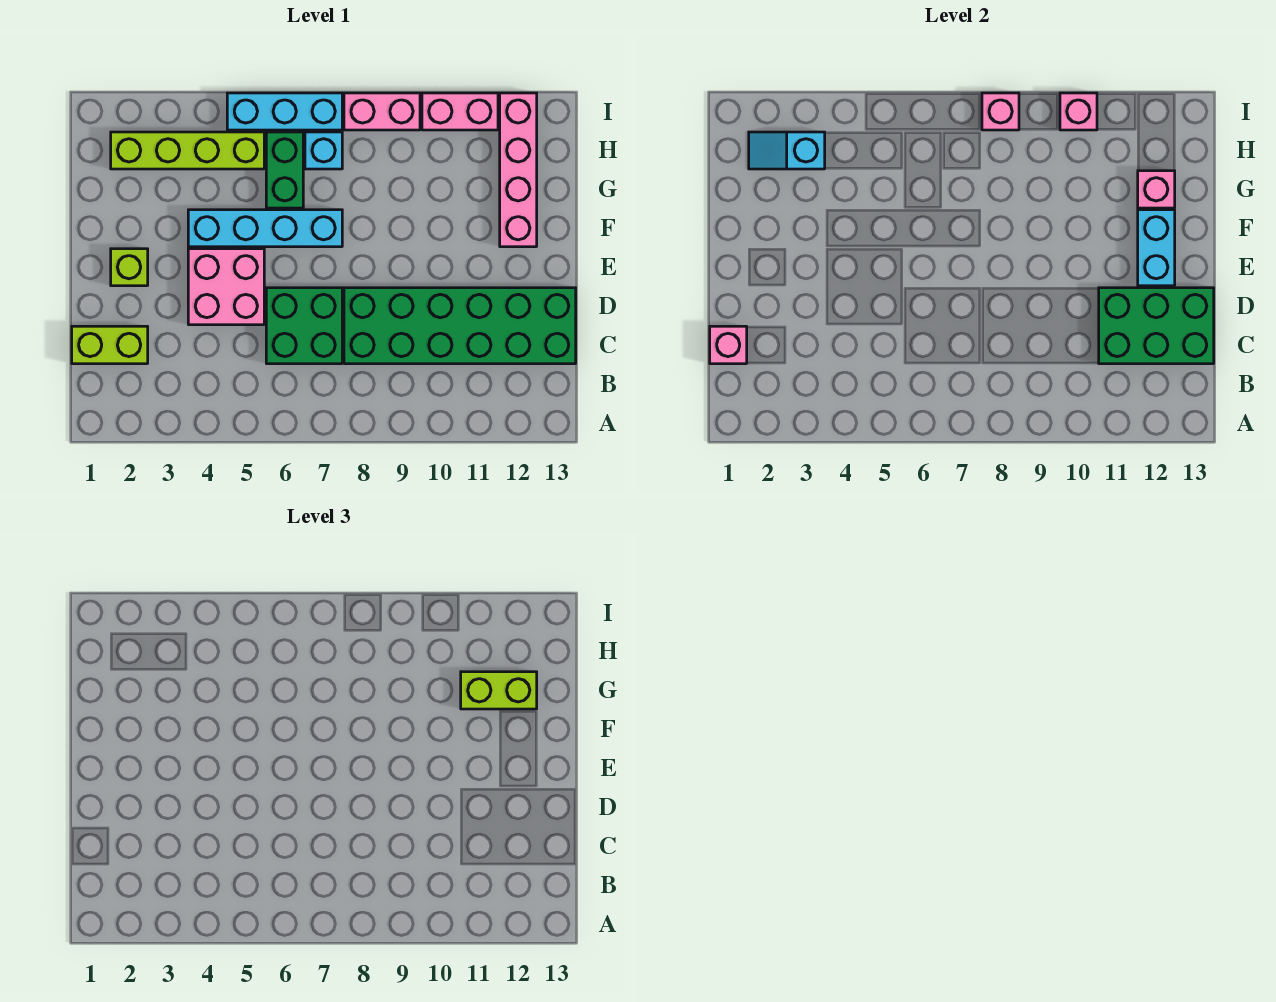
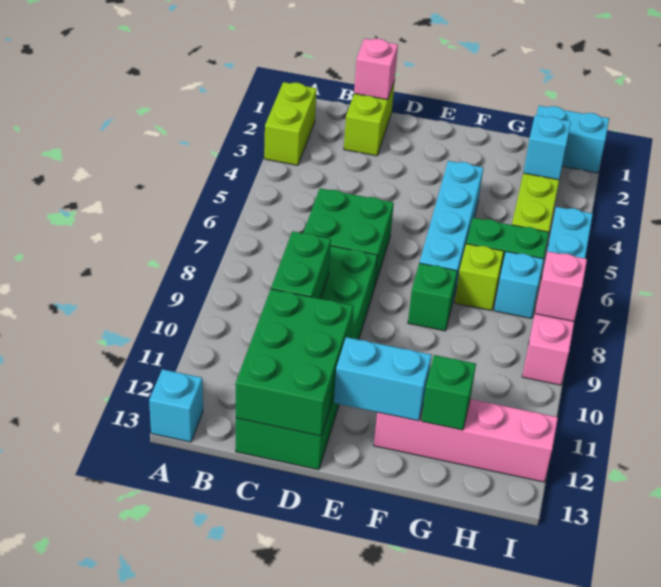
none -> cyan 1x1 brick [149,369,203,442]
none -> green 1x2 brick [271,231,331,299]
pink 2x2 brick [188,249,264,325] -> none
lime 1x1 brick [111,249,148,286] -> lime 1x1 brick moved to [455,244,504,311]
none -> green 1x1 brick [408,263,457,331]
lime 1x2 brick [461,672,537,709] -> lime 1x2 brick moved to [264,82,317,165]
pink 1x1 brick [1138,171,1175,208] -> green 1x1 brick [421,355,476,430]
none -> cyan 1x2 brick [537,106,609,173]
pink 1x2 brick [422,93,498,130] -> none
pink 1x1 brick [1060,93,1097,130] -> none

